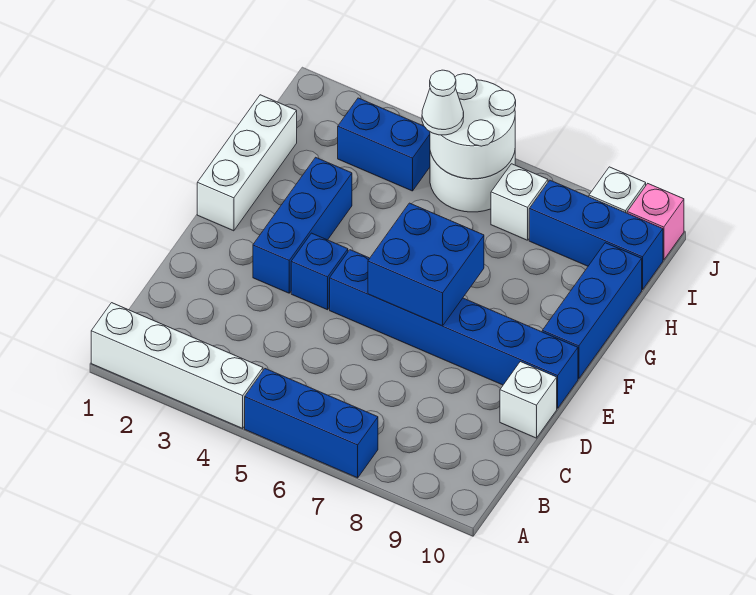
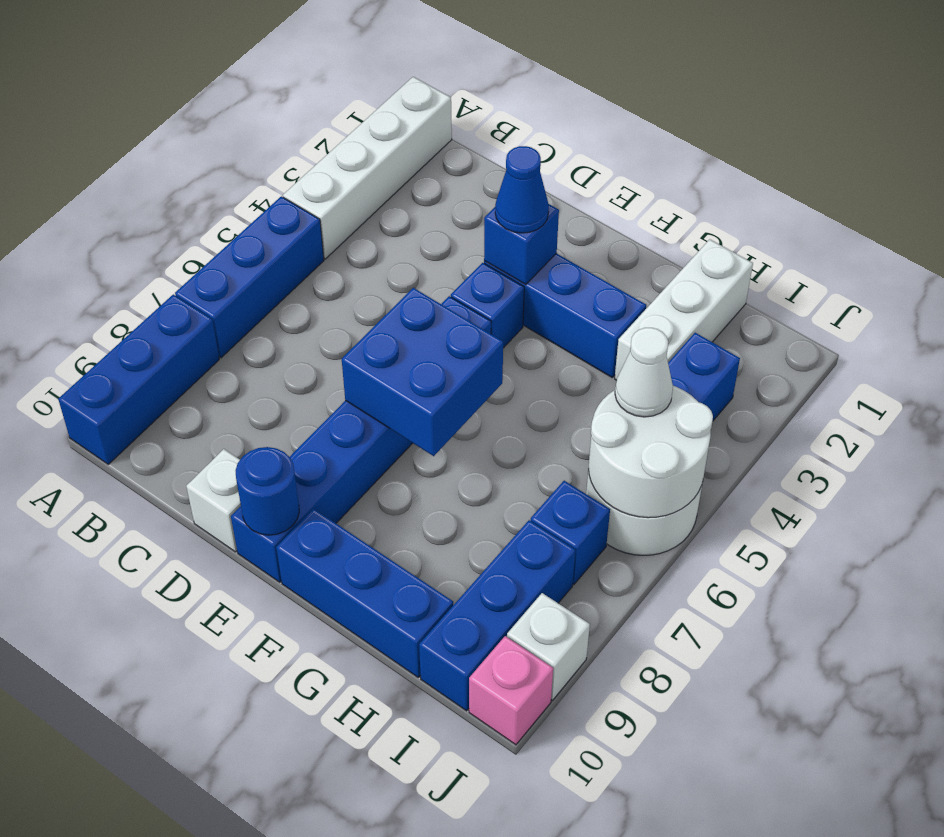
none -> blue 1x3 brick [58,295,219,464]
none -> blue 1x1 brick [484,204,559,285]
none -> blue 1x1 cone [495,146,549,233]
none -> blue 1x1 round brick [236,447,299,535]
white 1x3 brick [197,95,297,231] -> white 1x3 brick turned to [615,239,753,380]
white 1x1 brick [491,164,548,240] -> blue 1x1 brick [530,481,610,584]

